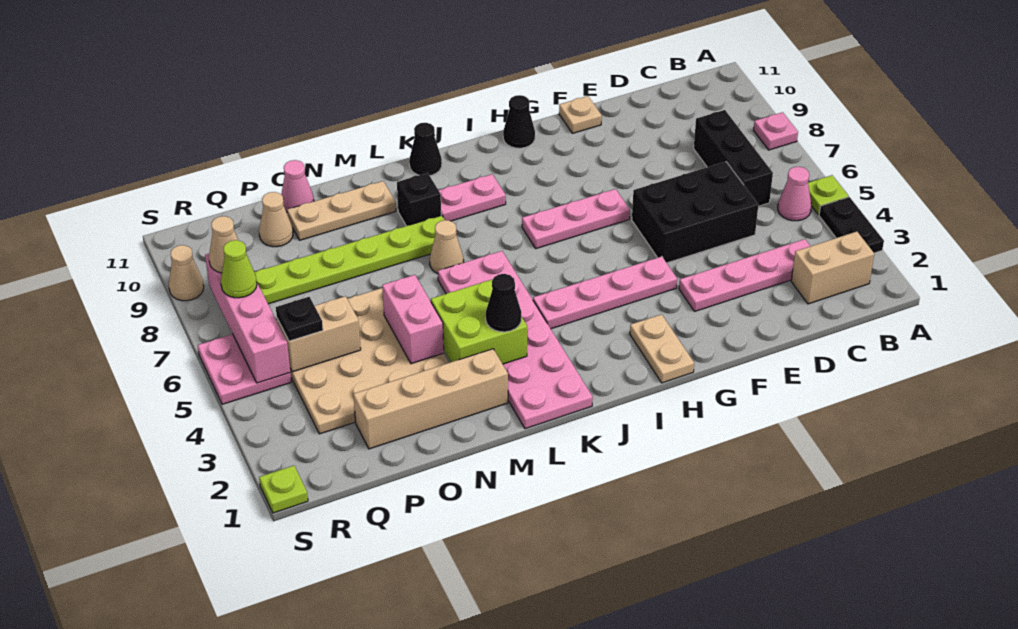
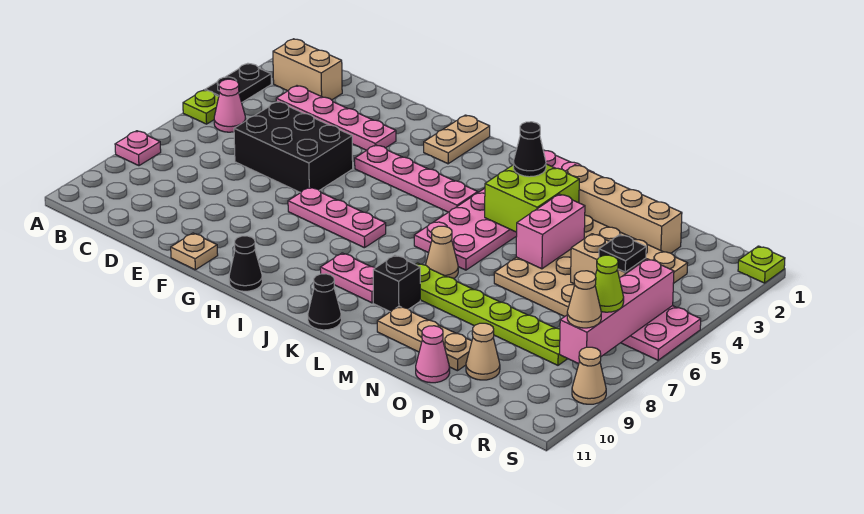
black 1x3 brick [694,110,773,206] -> none

